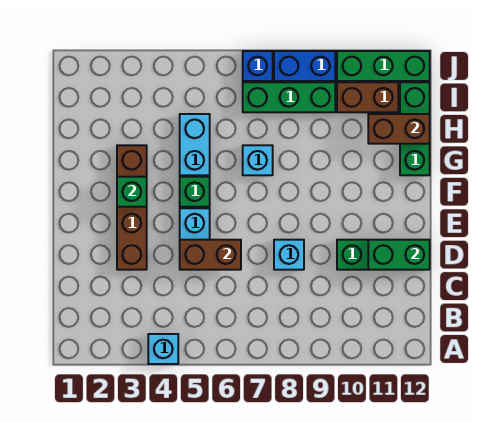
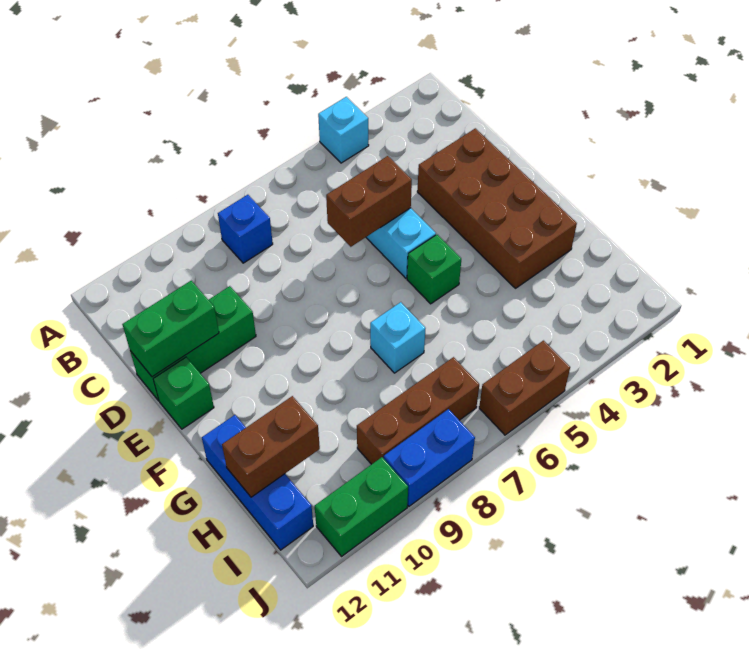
brown 1x4 brick [117,145,147,270] -> brown 2x4 brick [417,128,577,288]
cyan 1x1 brick [274,240,304,270] -> none
green 1x1 brick [117,177,147,207] -> green 1x1 brick moved to [153,357,214,429]
cyan 1x2 brick [180,114,210,175] -> none
green 1x3 brick [400,82,430,175] -> blue 1x3 brick [202,415,313,550]
green 1x3 brick [243,82,335,112] -> brown 1x3 brick [357,357,479,464]
brown 1x2 brick [337,82,398,112] -> brown 1x2 brick moved to [479,341,570,435]
blue 1x1 brick [243,51,273,81] -> blue 1x1 brick moved to [218,195,273,263]
green 1x3 brick [337,51,430,81] -> green 1x2 brick [315,457,408,556]

